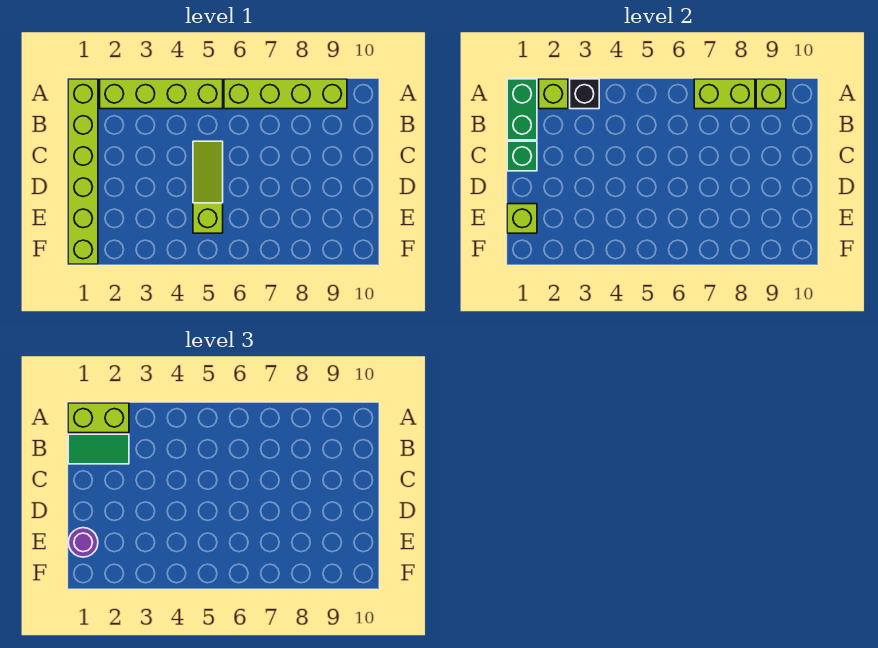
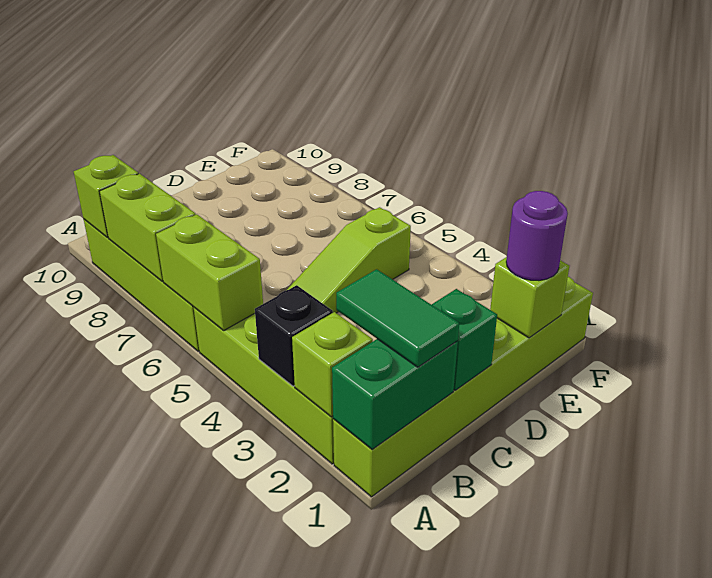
lime 1x2 brick [68,403,129,433] -> lime 1x2 brick moved to [156,214,263,330]

